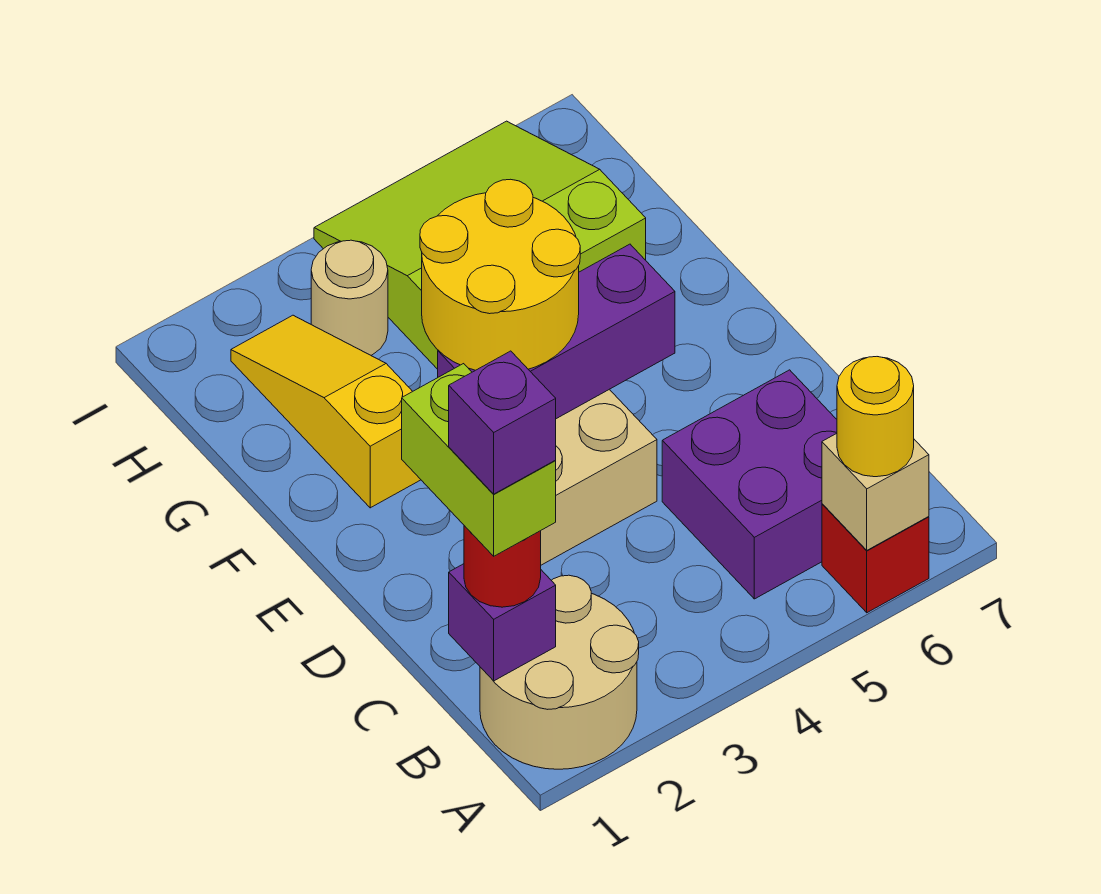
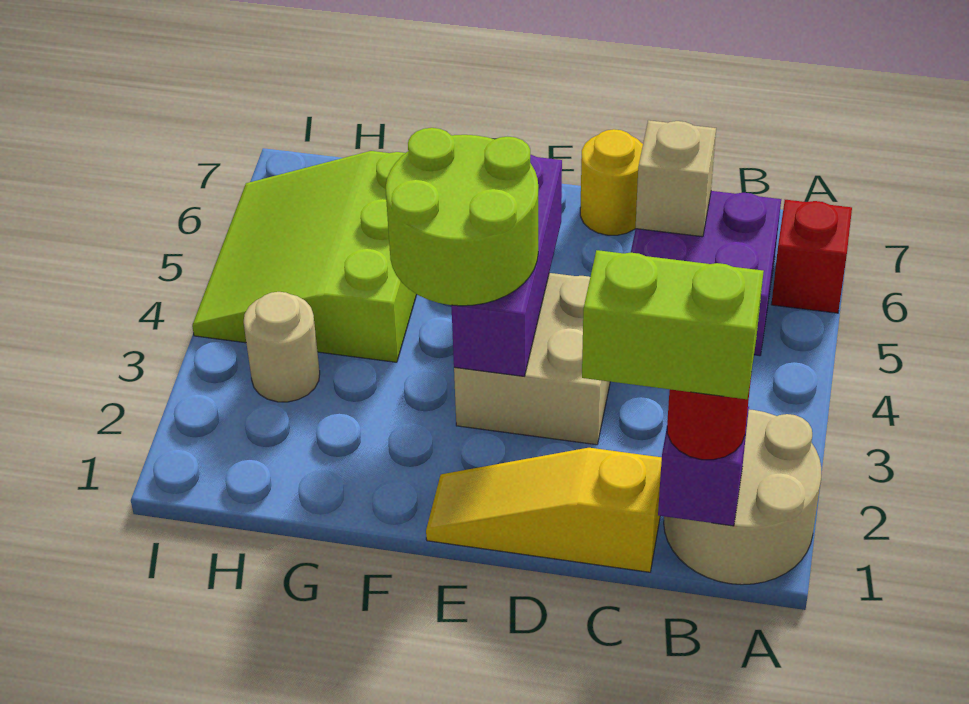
tan 1x1 brick [822,434,929,550] -> tan 1x1 brick moved to [636,120,716,237]
yellow 1x1 round brick [837,357,914,477] -> yellow 1x1 round brick moved to [580,129,643,235]
purple 1x1 brick [449,351,556,494] -> none
yellow 2x2 round brick [420,179,580,370] -> lime 2x2 round brick [386,128,538,306]
yellow 1x3 slope [231,315,421,508] -> yellow 1x3 slope moved to [426,448,662,572]

